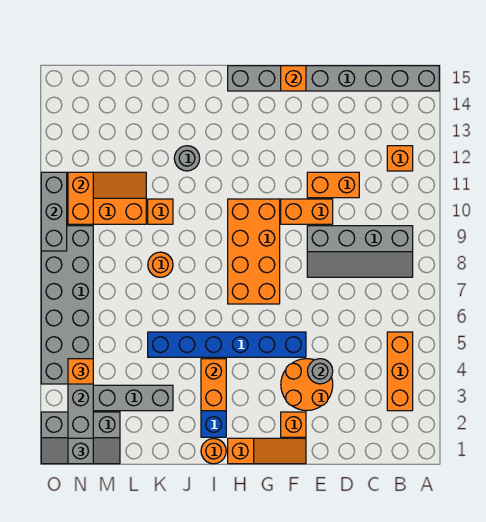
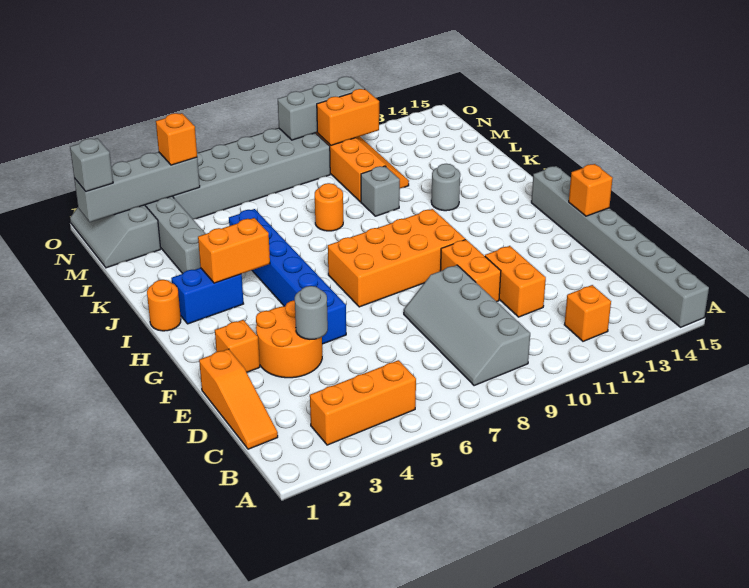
orange 1x3 slope [228,438,306,464] -> orange 1x3 slope moved to [199,349,278,449]
orange 1x1 brick [148,199,173,224] -> grey 1x1 brick [361,166,400,216]

